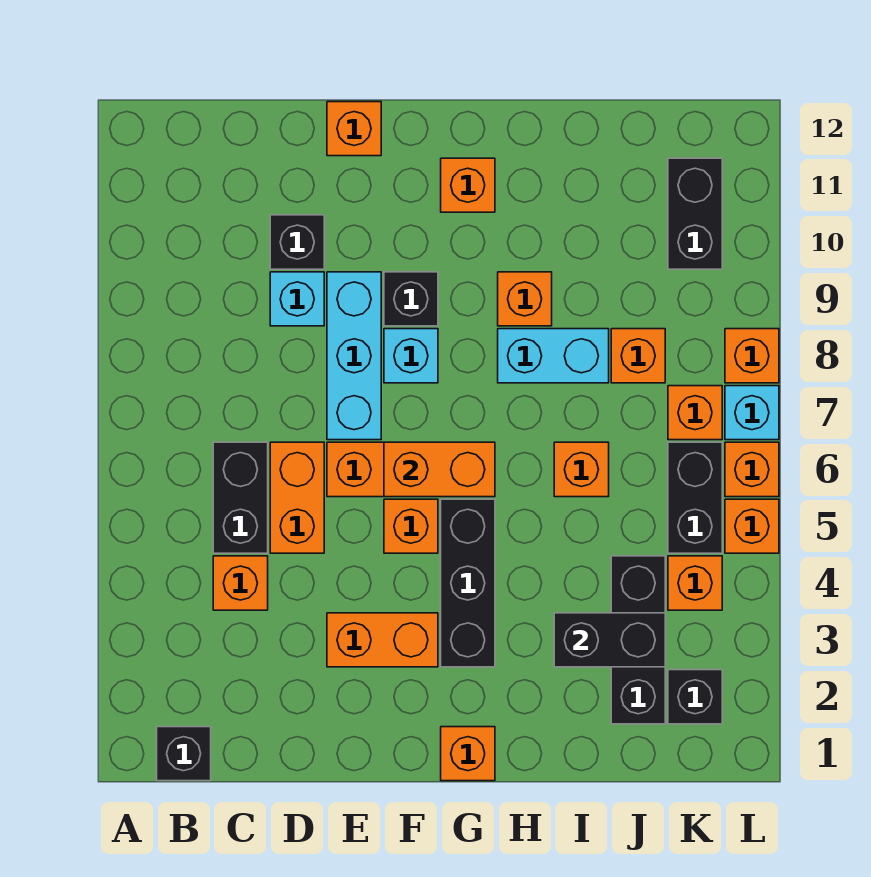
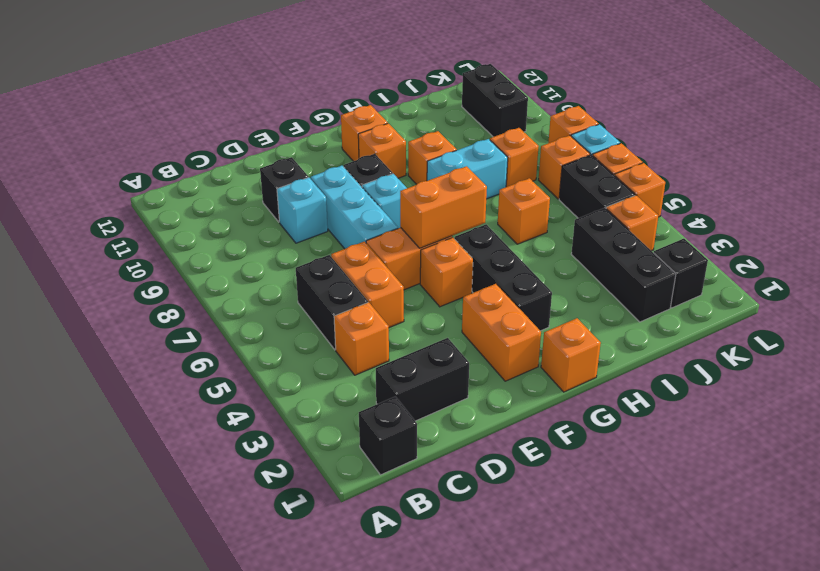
orange 1x2 brick [327,613,438,667] -> orange 1x2 brick turned to [462,284,541,381]
orange 1x1 brick [327,102,381,156] -> orange 1x1 brick moved to [358,123,406,178]
black 1x2 brick [554,613,665,667] -> black 1x2 brick moved to [376,338,469,421]

